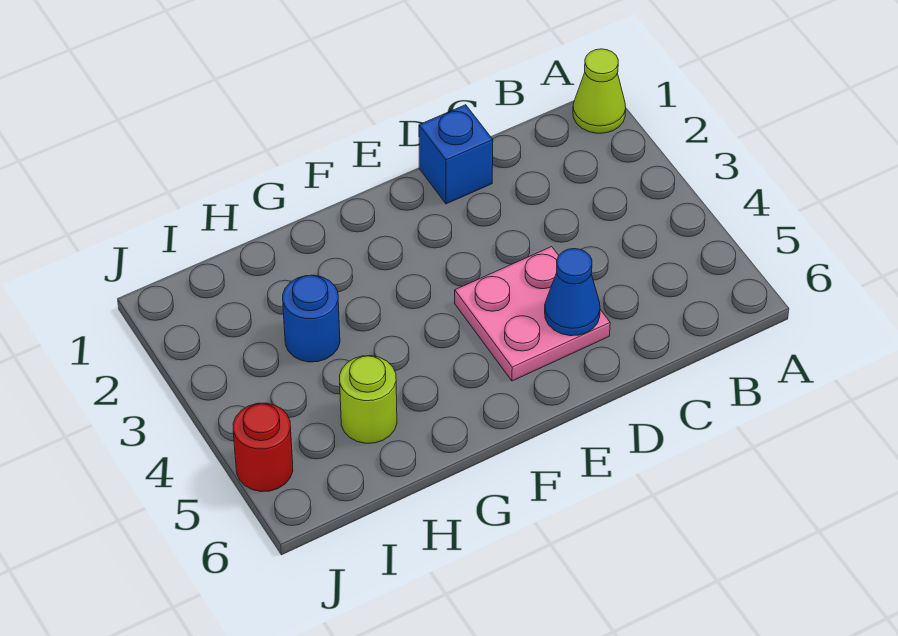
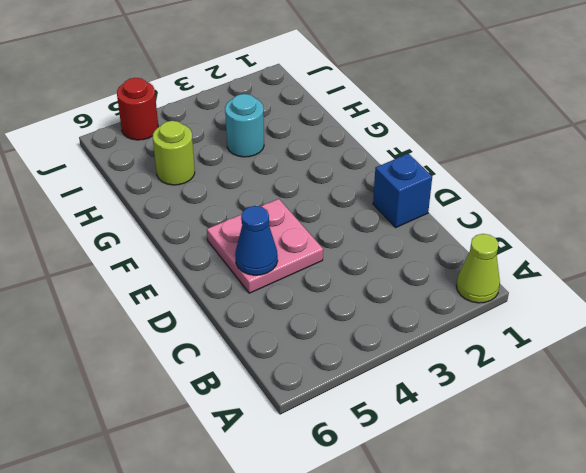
blue 1x1 round brick [283,275,340,362] -> cyan 1x1 round brick [225,94,264,157]

